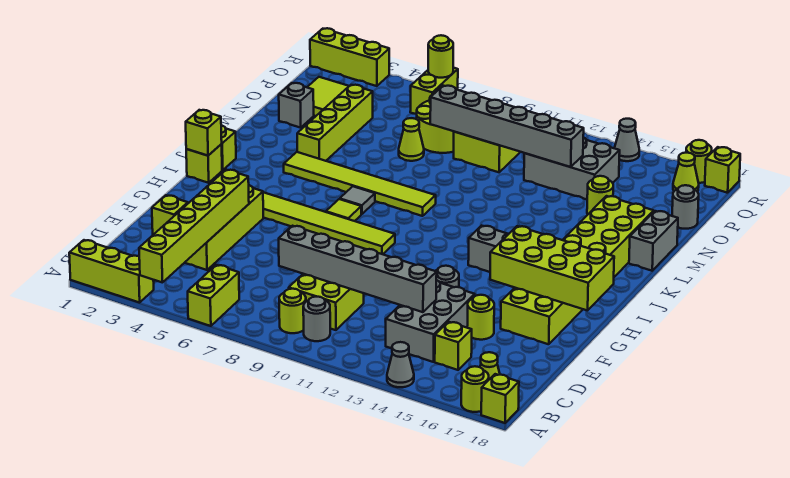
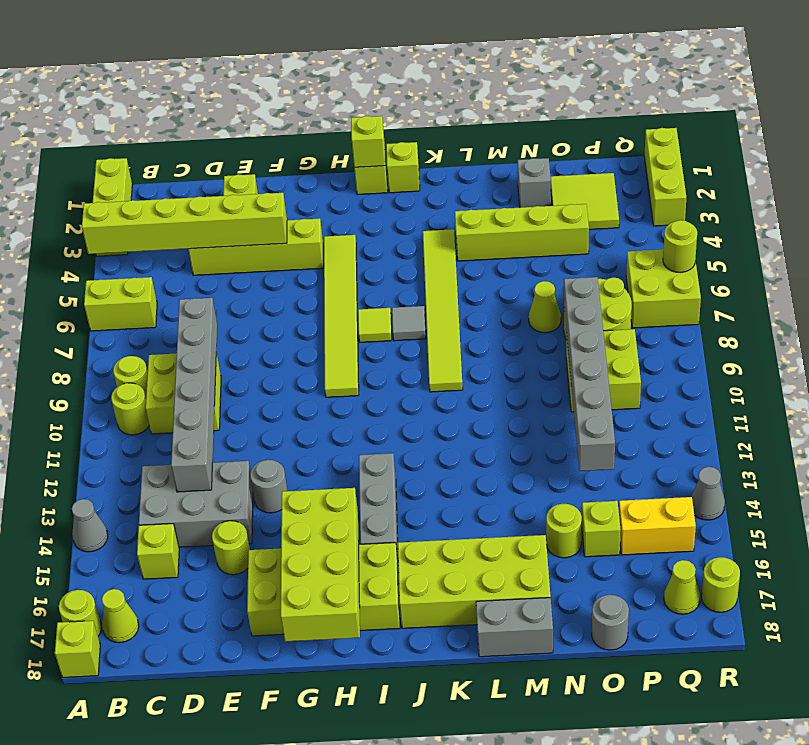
grey 1x1 round brick [303,296,330,341] -> lime 1x1 round brick [111,383,149,435]
grey 2x3 brick [524,137,620,199] -> none
none -> yellow 1x2 brick [619,497,696,555]
lime 1x2 brick [410,68,458,114] -> lime 2x2 brick [626,249,701,328]
lime 1x1 brick [705,147,740,193] -> lime 1x1 brick moved to [582,501,621,557]

